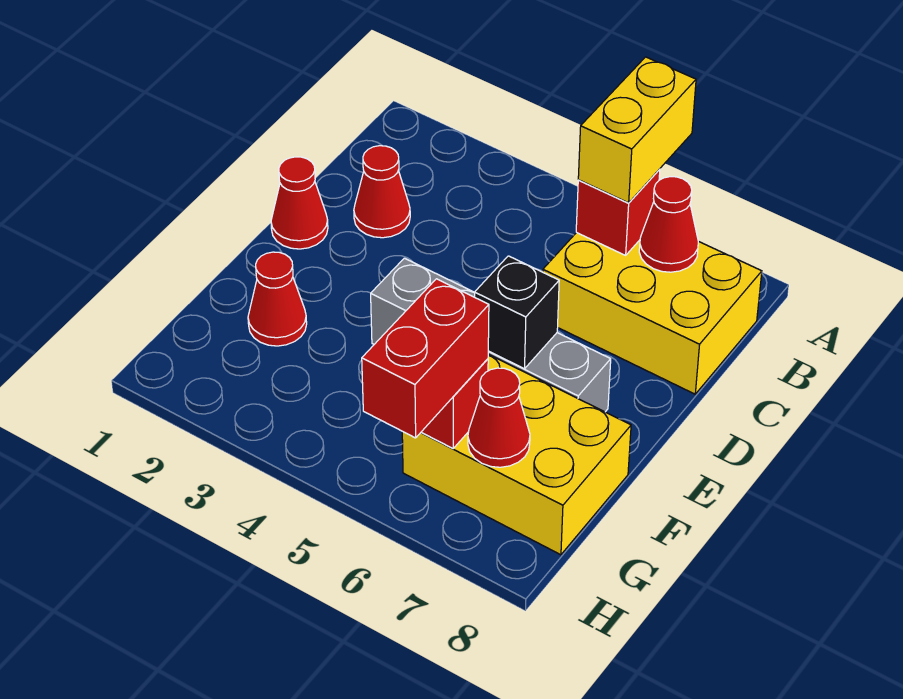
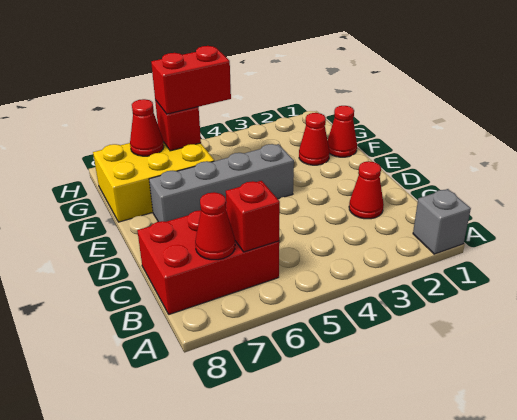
none -> grey 1x1 brick [413,189,471,254]
yellow 1x2 brick [578,57,696,203] -> none
yellow 2x3 brick [543,233,762,394] -> red 2x3 brick [137,209,279,314]
red 1x1 cone [271,157,328,249] -> red 1x1 cone moved to [328,106,357,157]
black 1x1 brick [475,256,559,369] -> none
red 1x2 brick [362,279,489,438] -> red 1x2 brick turned to [151,46,231,114]

